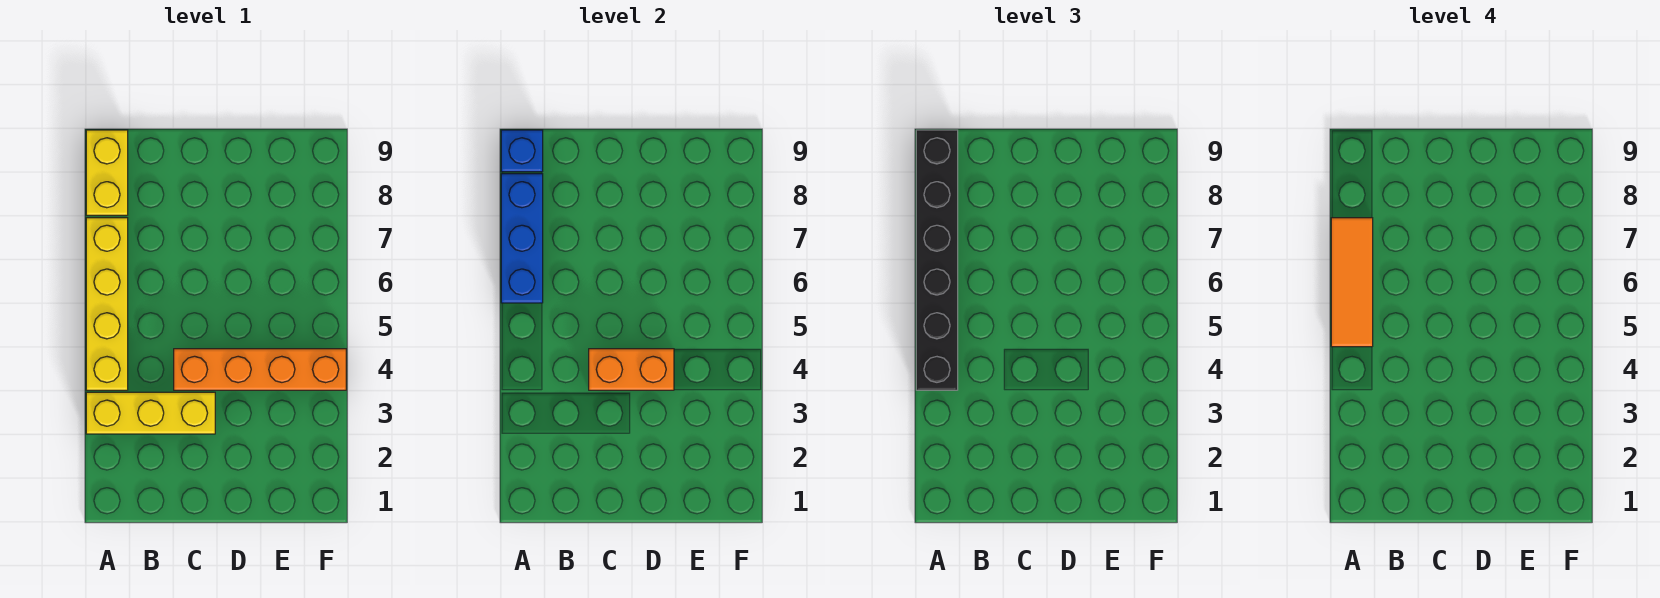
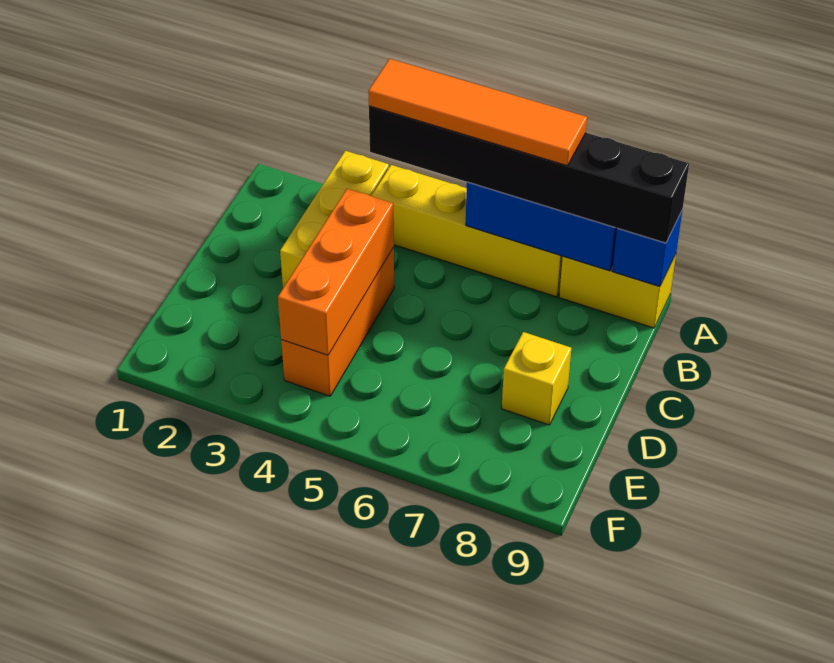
orange 1x3 tile [1331,218,1373,347] -> orange 1x4 tile [368,59,587,166]
orange 1x4 brick [174,349,346,390] -> orange 1x3 brick [281,247,394,396]
orange 1x2 brick [589,349,674,390] -> orange 1x3 brick [278,189,394,355]
none -> yellow 1x1 brick [502,332,571,425]

